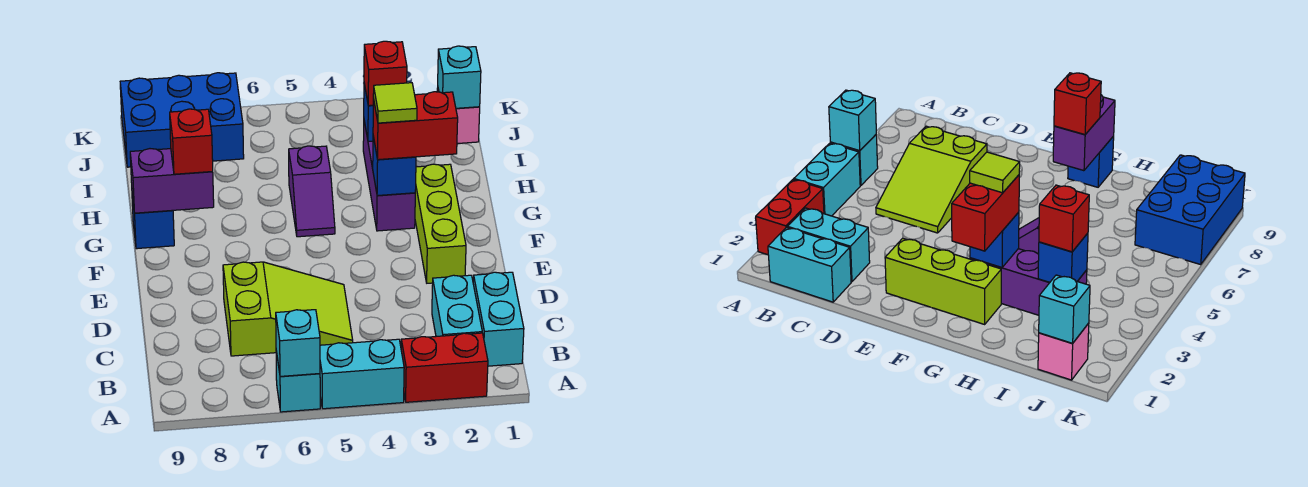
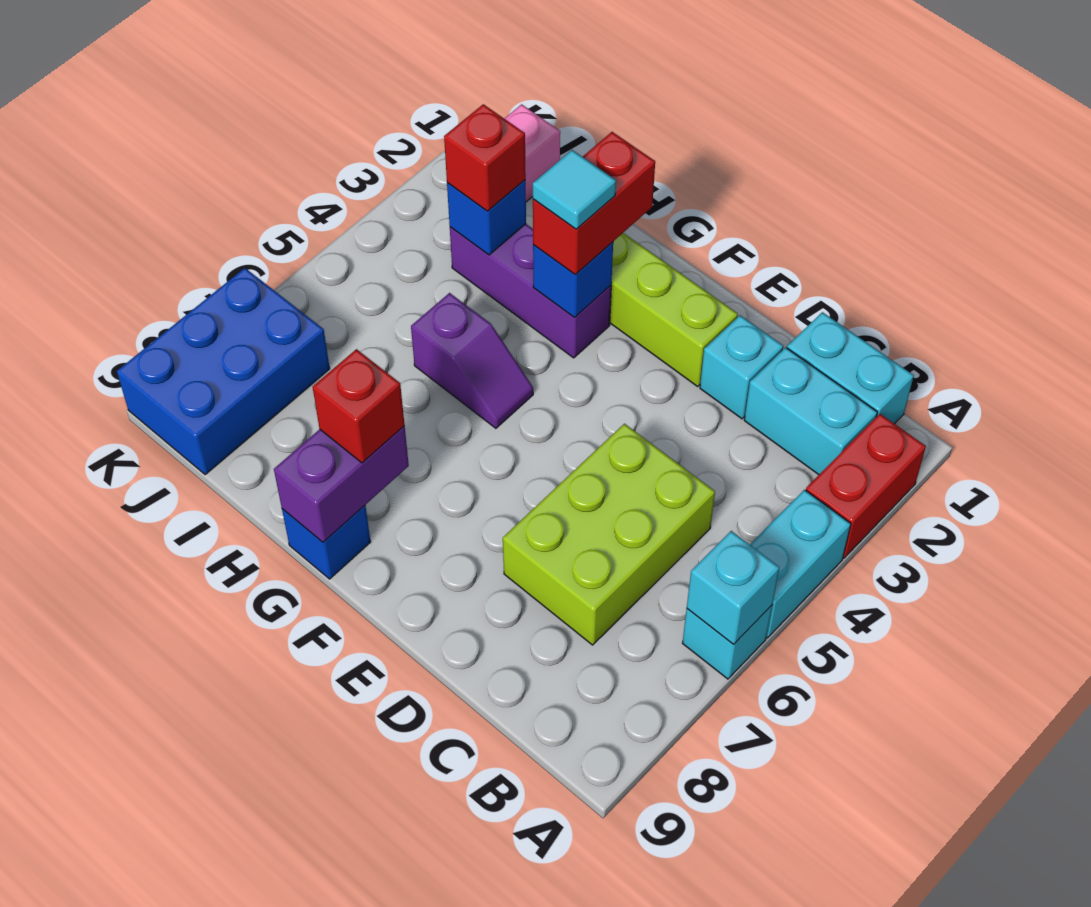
lime 2x3 slope [223,262,353,356] -> lime 2x3 brick [503,424,715,645]
lime 1x1 tile [373,83,417,123] -> cyan 1x1 tile [533,150,616,229]
cyan 1x1 brick [438,46,481,108] -> cyan 1x1 brick moved to [700,315,783,419]

